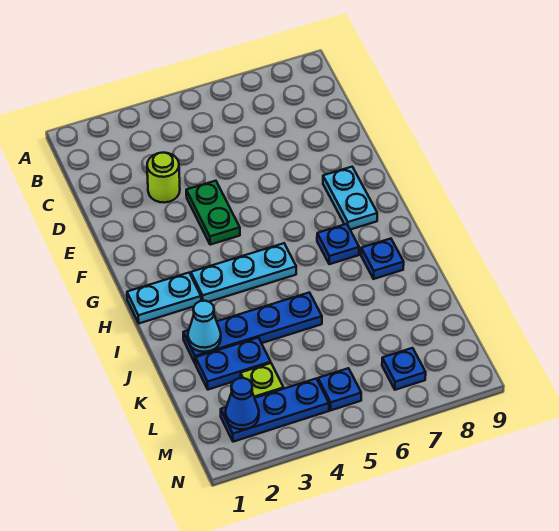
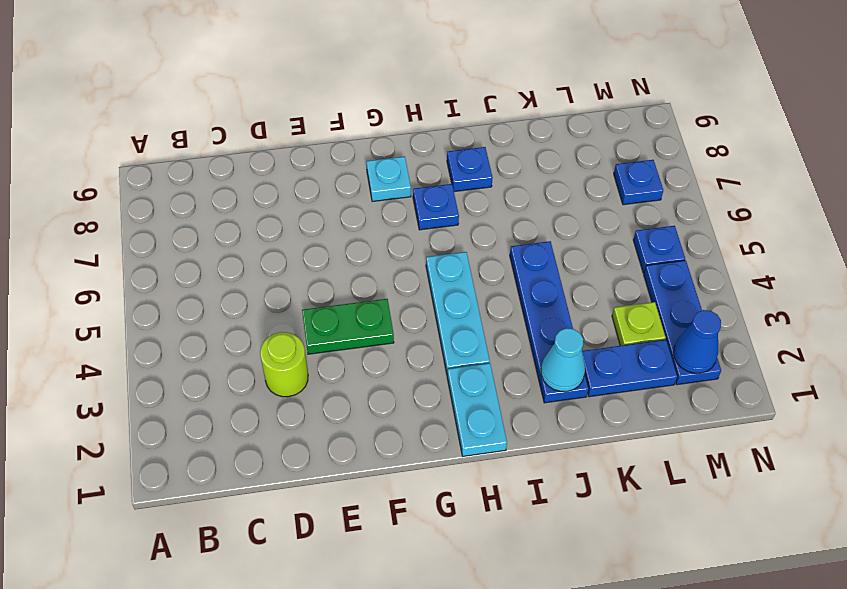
cyan 1x2 plate [323,167,377,230] -> cyan 1x1 plate [366,156,411,202]
blue 1x2 plate [196,338,271,390] -> blue 1x2 plate turned to [582,340,677,397]

